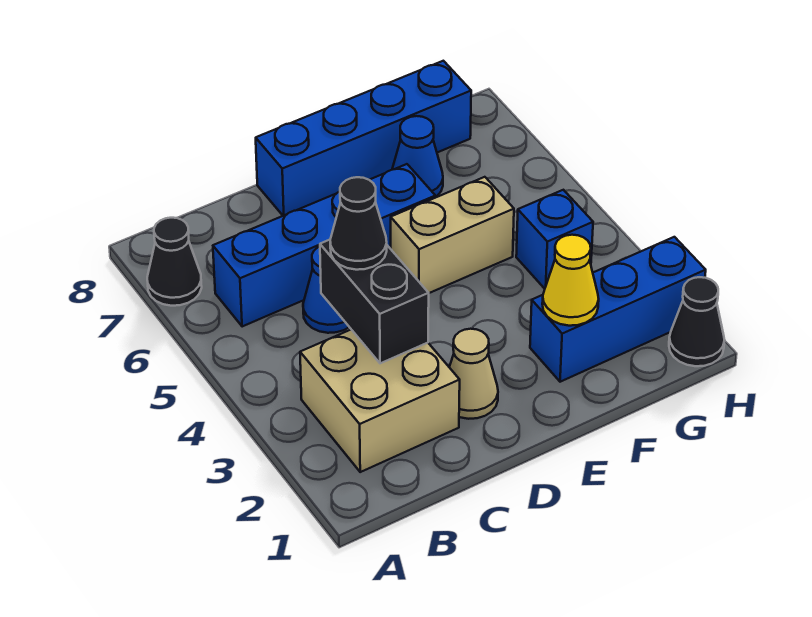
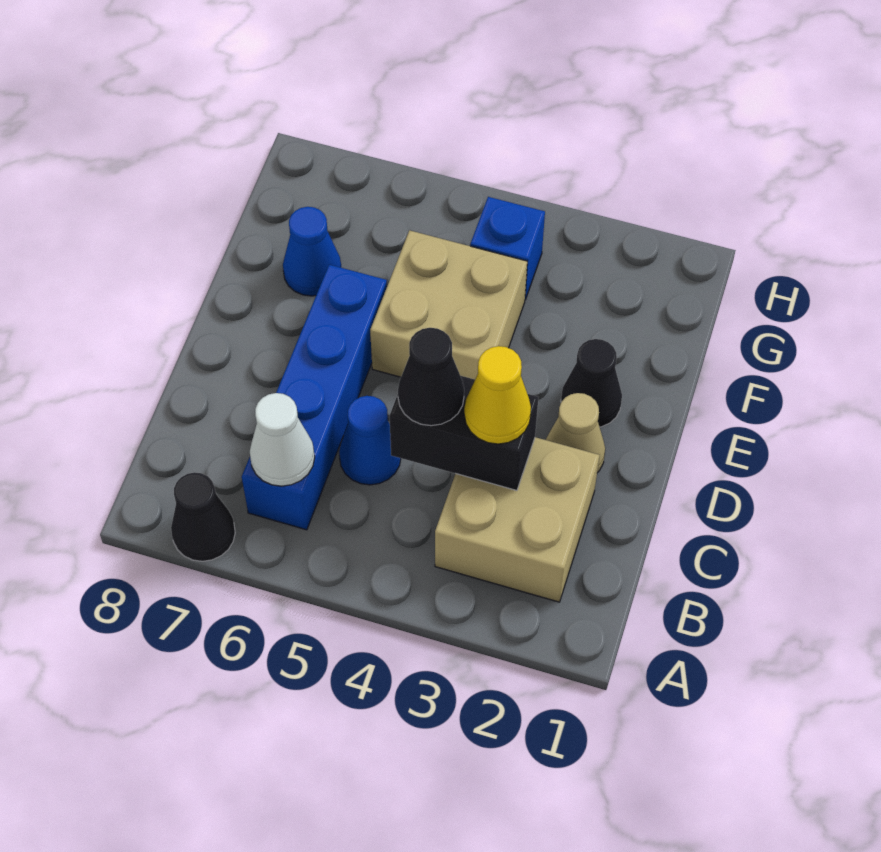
none -> white 1x1 cone [250,393,315,486]
blue 1x4 brick [256,61,471,216] -> none
tan 1x2 brick [391,177,514,293] -> tan 2x2 brick [370,230,527,379]
blue 1x3 brick [530,237,706,382] -> none
yellow 1x1 cone [542,235,599,326] -> yellow 1x1 cone moved to [464,346,531,444]
black 1x1 cone [669,277,725,366] -> black 1x1 cone moved to [561,339,622,427]

